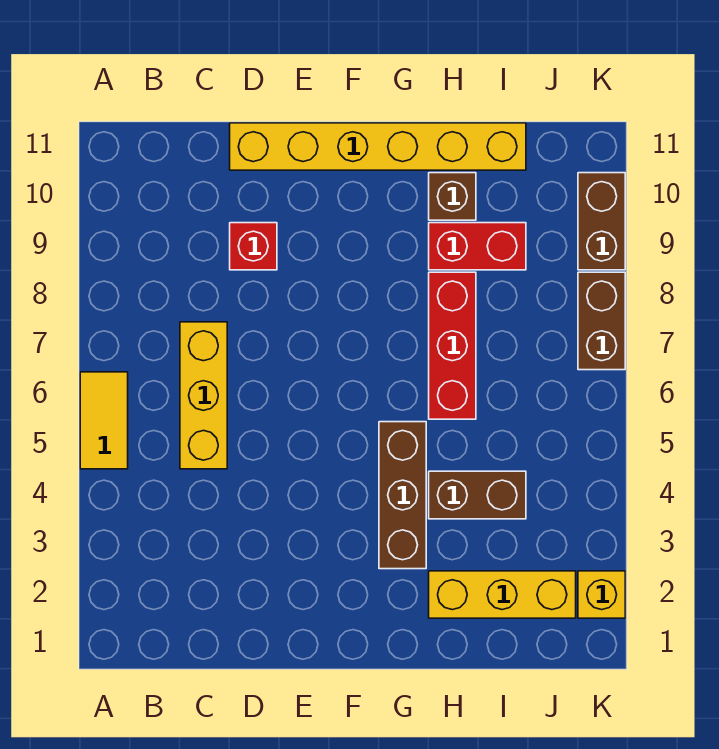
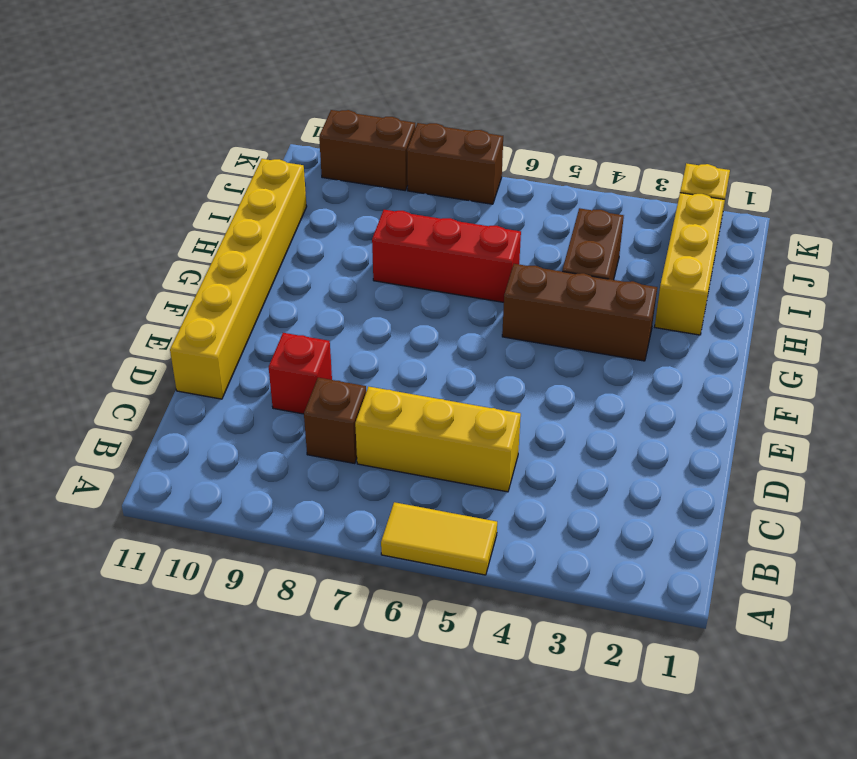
red 1x2 brick [429,223,526,270] -> none
brown 1x1 brick [429,173,476,220] -> brown 1x1 brick moved to [304,378,366,463]

